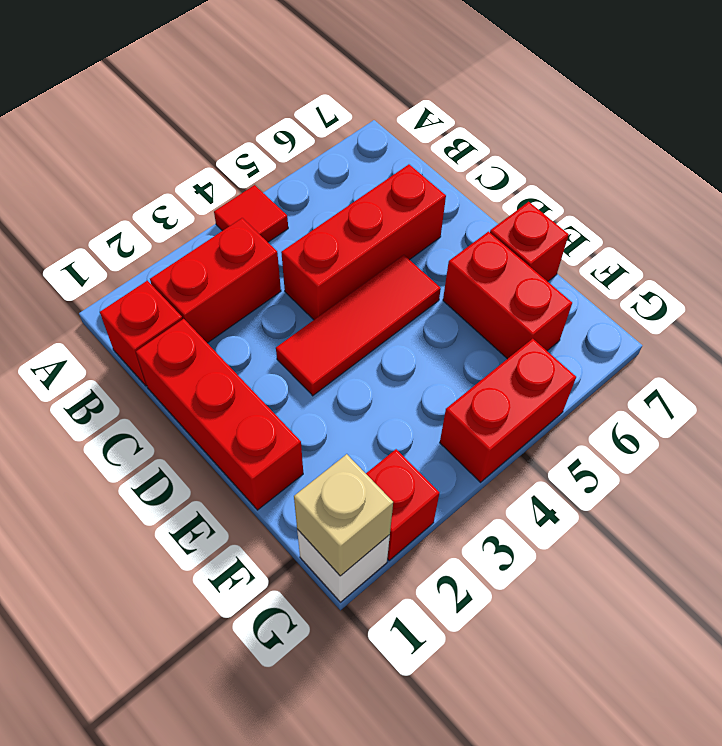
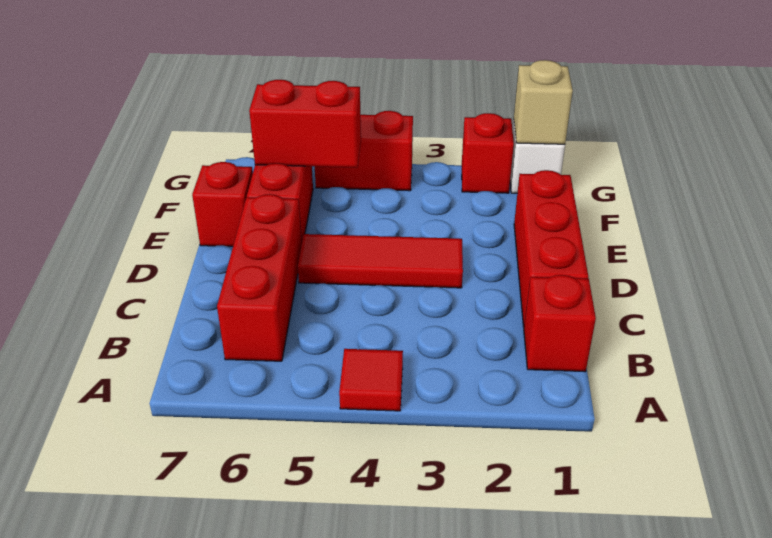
red 1x2 brick [150,218,281,343] -> red 1x2 brick moved to [249,80,361,168]
red 1x3 brick [281,164,446,320] -> red 1x3 brick turned to [217,194,302,361]

